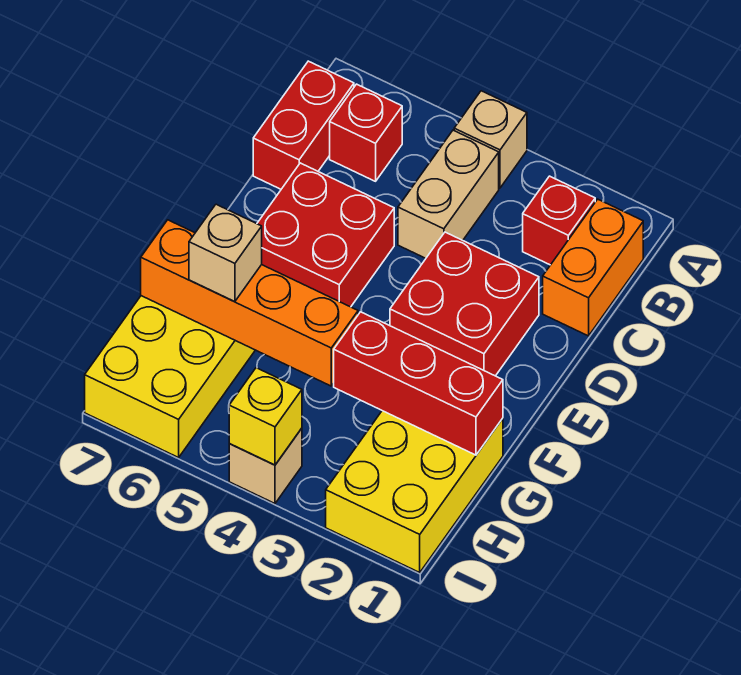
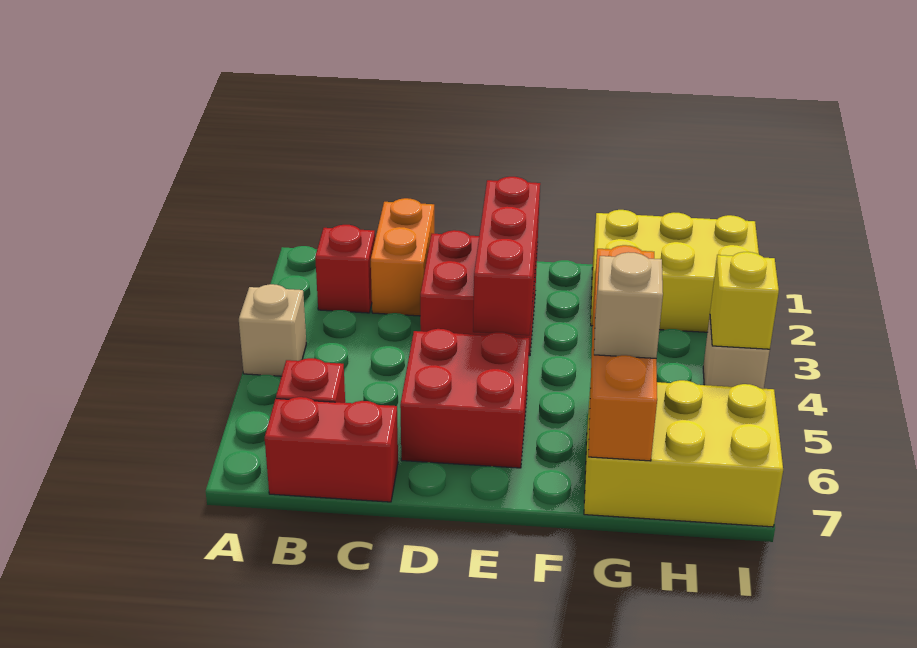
orange 1x2 brick [543,199,643,336] -> orange 1x2 brick turned to [371,198,434,316]
tan 1x2 brick [398,130,499,258] -> none
red 1x3 brick [334,312,503,455] -> red 1x3 brick moved to [473,177,540,335]

